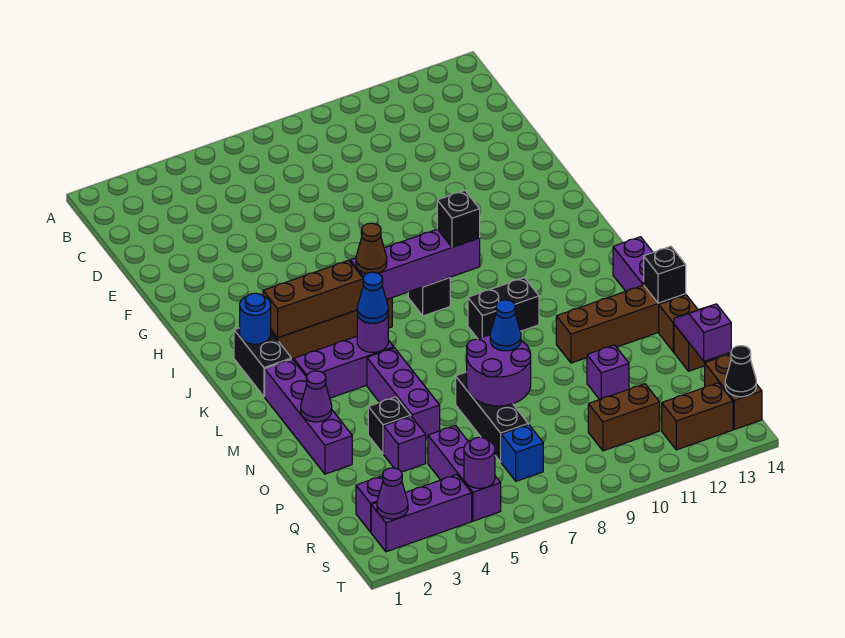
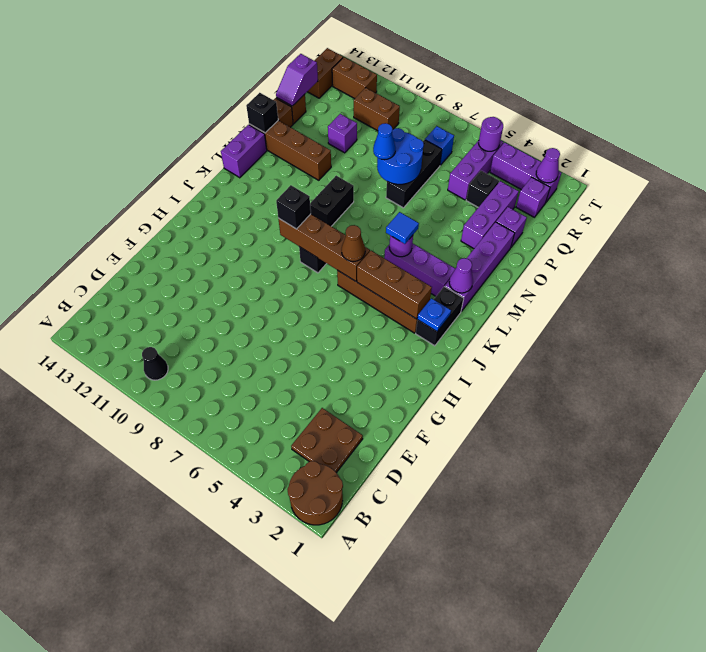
none -> brown 2x2 round brick [287,461,343,525]
none -> brown 2x2 plate [291,408,363,473]
blue 1x1 round brick [240,293,271,344] -> blue 1x1 plate [417,298,451,331]
purple 1x4 brick [350,229,480,300] -> brown 1x4 brick [278,214,370,281]
blue 1x1 cone [357,272,388,323] -> blue 1x1 tile [386,212,419,244]
black 1x2 brick [468,278,539,339] -> black 1x2 brick turned to [310,176,354,226]
purple 1x3 brick [367,348,440,439] -> purple 1x3 brick moved to [461,181,519,249]
purple 1x1 cone [301,371,332,422] -> purple 1x1 cone moved to [449,258,473,293]
black 1x1 brick [368,397,411,454] -> black 1x1 brick moved to [466,171,499,207]
purple 2x2 round brick [467,335,531,406] -> blue 2x2 round brick [377,128,424,184]
purple 1x1 brick [384,416,426,472] -> purple 1x1 brick moved to [496,207,527,247]
black 1x1 cone [725,346,756,397] -> black 1x1 cone moved to [142,347,168,380]

